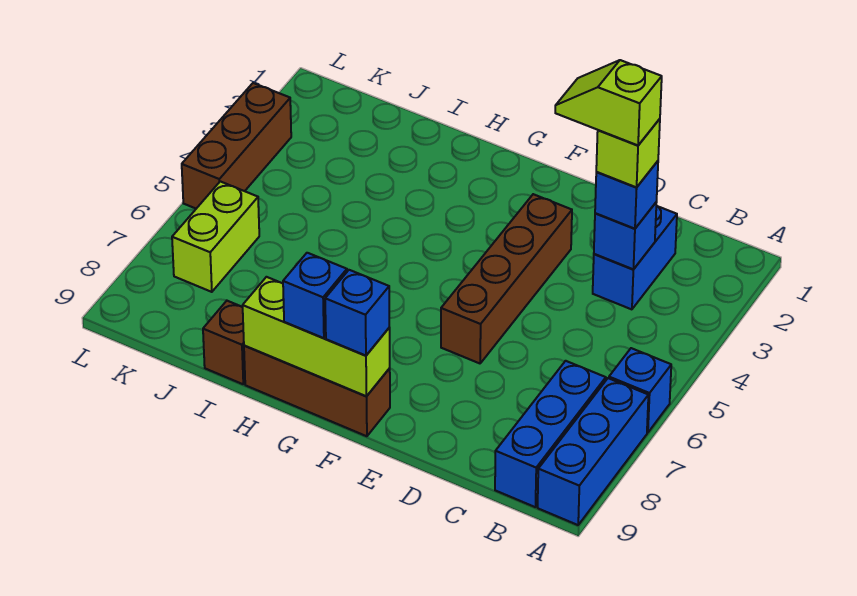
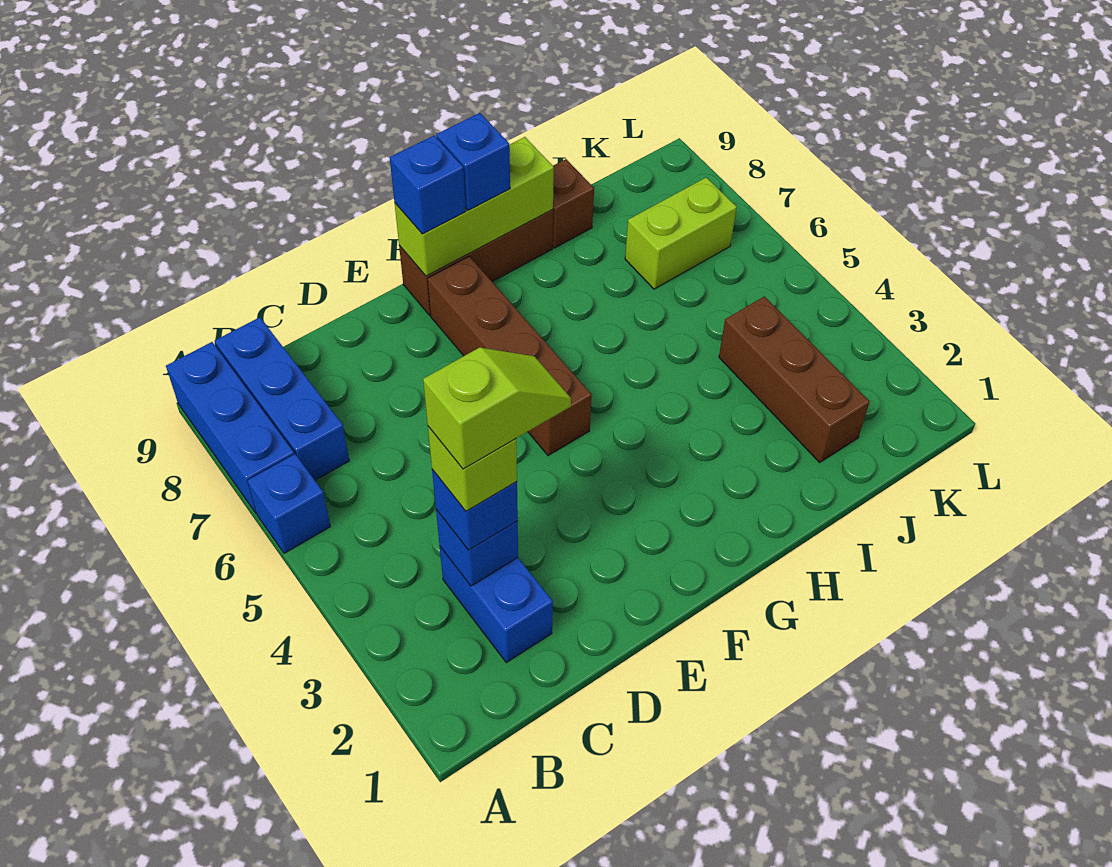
brown 1x4 brick [441,194,572,363] -> brown 1x4 brick moved to [428,256,592,456]
lime 1x2 brick [172,181,259,292] -> lime 1x2 brick turned to [625,177,737,289]
brown 1x3 brick [182,83,291,209] -> brown 1x3 brick moved to [719,296,870,462]

